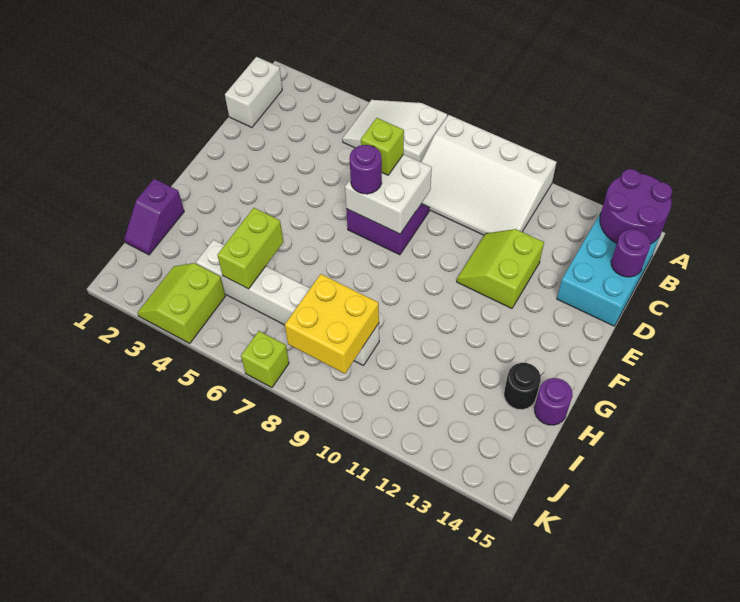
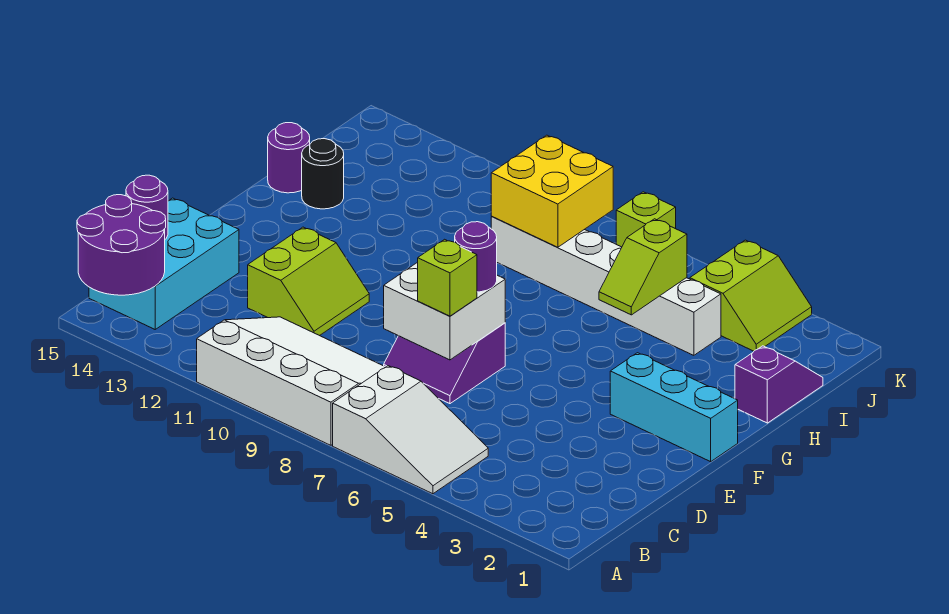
white 1x2 brick [225,57,282,128] -> none
none -> cyan 1x3 brick [610,353,738,462]
lime 1x2 brick [217,208,283,289] -> lime 1x2 slope [599,219,687,315]

